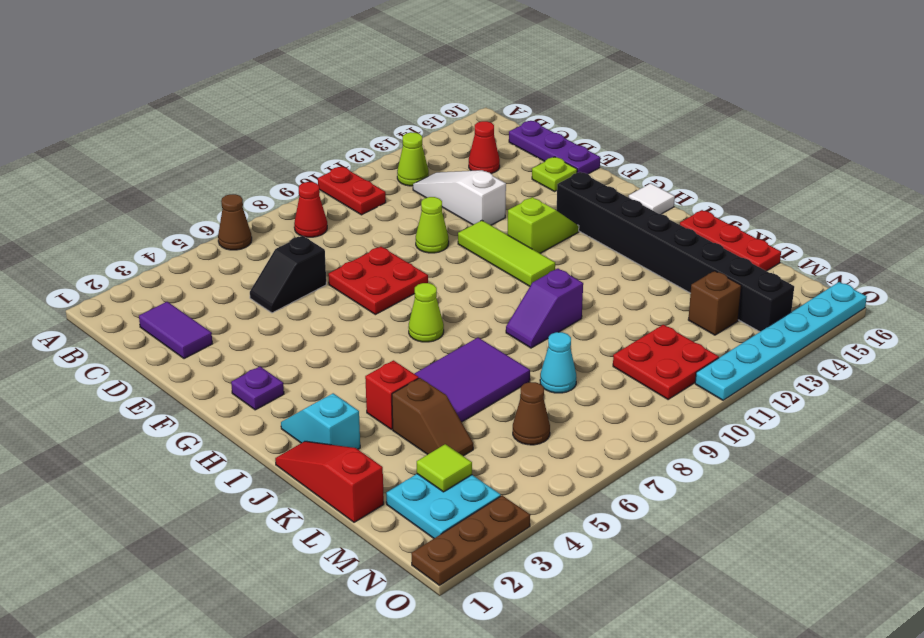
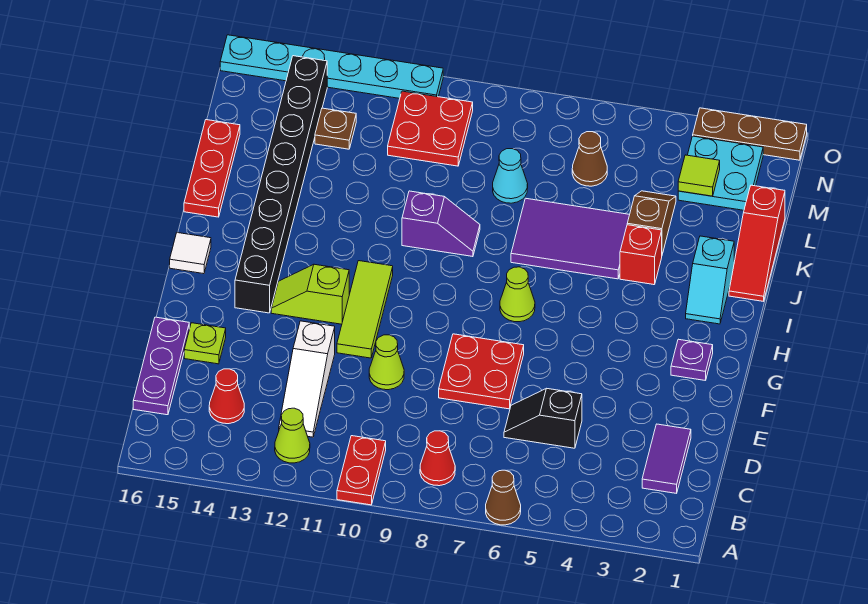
black 1x2 slope [250,236,326,313] -> black 1x2 slope turned to [504,388,582,448]
brown 1x1 brick [688,271,741,335] -> brown 1x1 plate [315,108,356,149]

